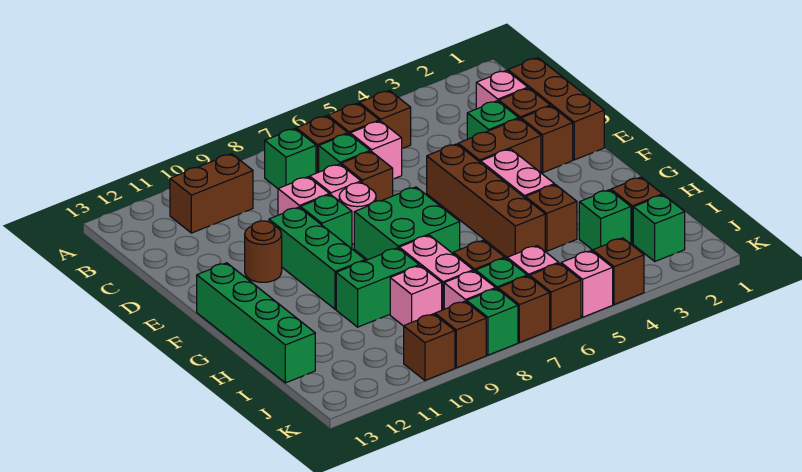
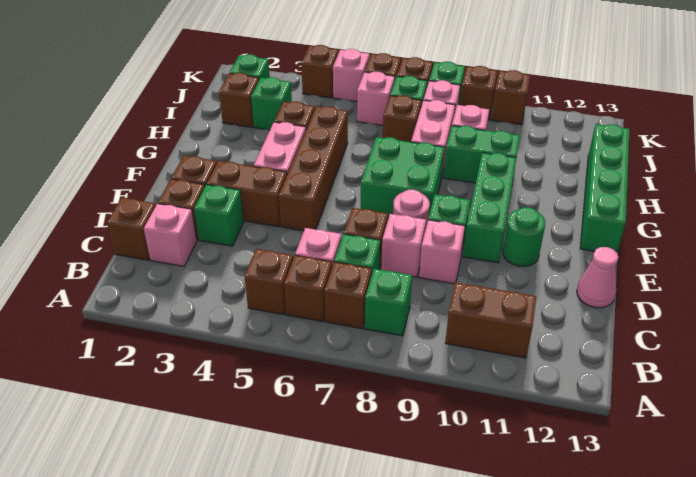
brown 1x3 brick [508,58,604,160] -> brown 1x1 brick [107,198,156,260]
none -> pink 1x1 cone [577,247,619,308]
brown 1x1 round brick [245,221,282,282] -> green 1x1 round brick [503,207,545,267]

